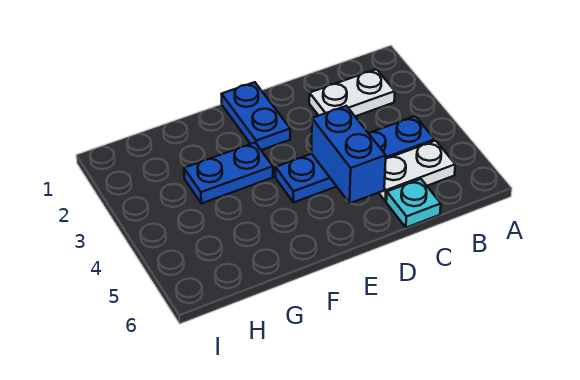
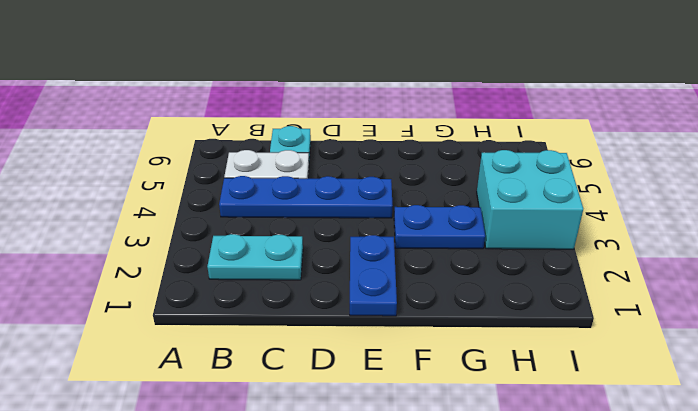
white 1x2 plate [309,69,395,116] -> cyan 1x2 plate [207,234,303,280]
blue 1x2 brick [312,106,386,203] -> none
none -> cyan 2x2 brick [477,150,583,249]

